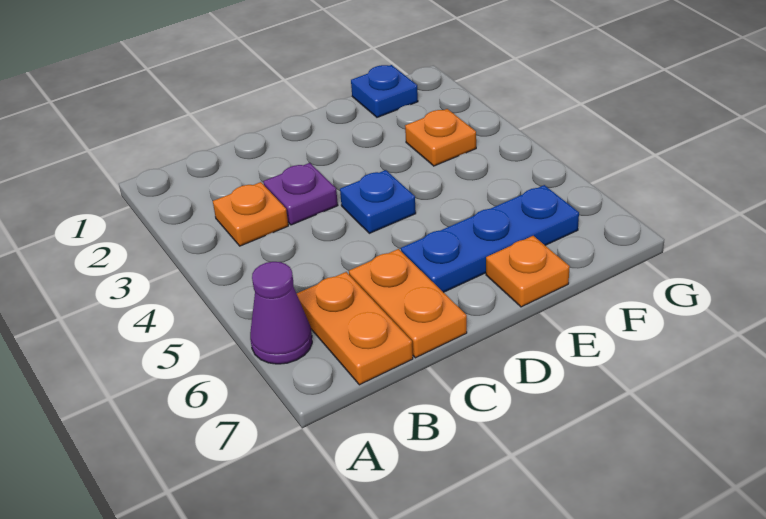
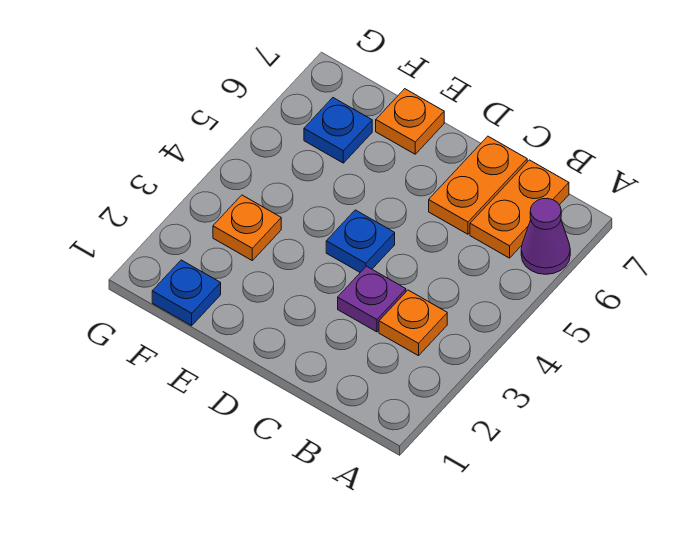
blue 1x3 plate [401,185,579,292] -> blue 1x1 plate [304,98,372,163]

